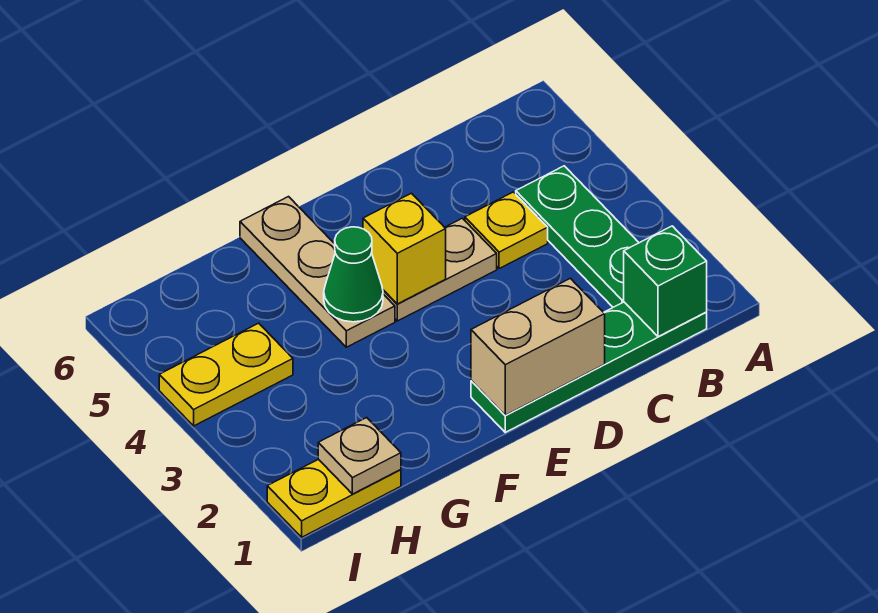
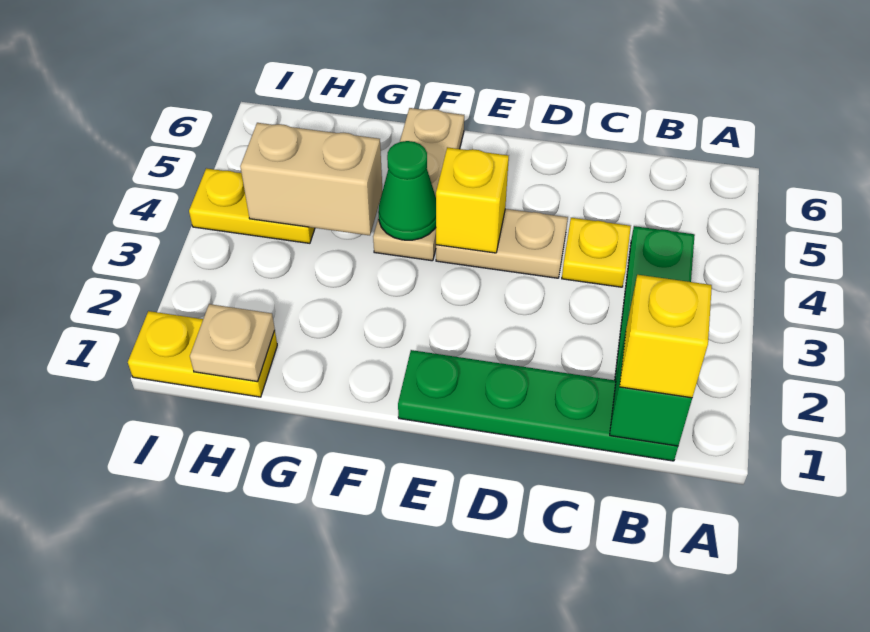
none -> yellow 1x1 brick [620,275,712,398]
tan 1x2 brick [471,278,605,415] -> tan 1x2 brick moved to [240,123,383,235]

